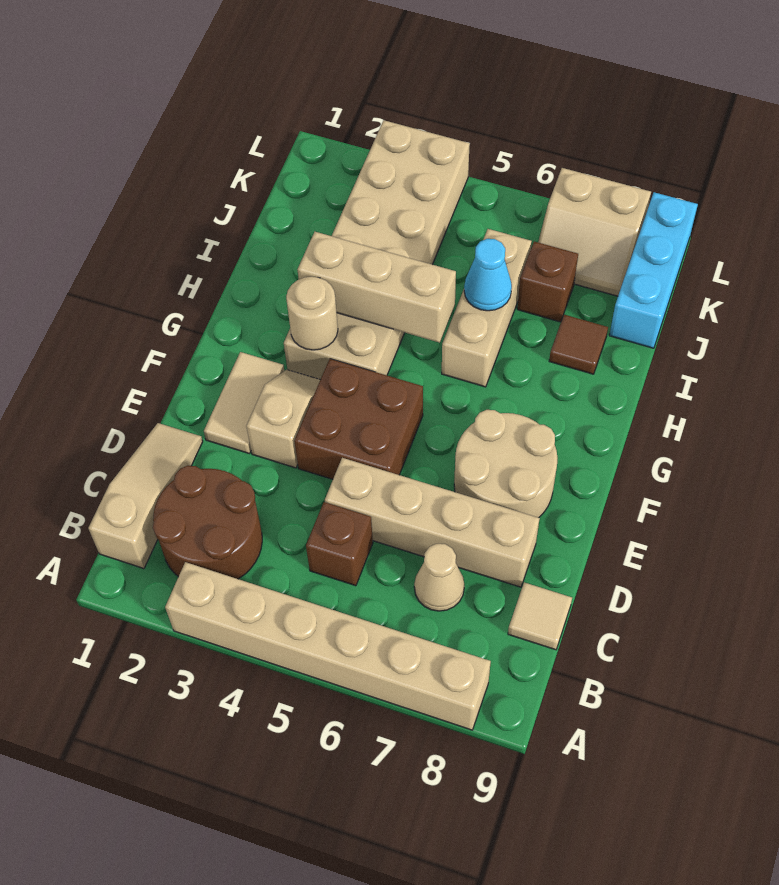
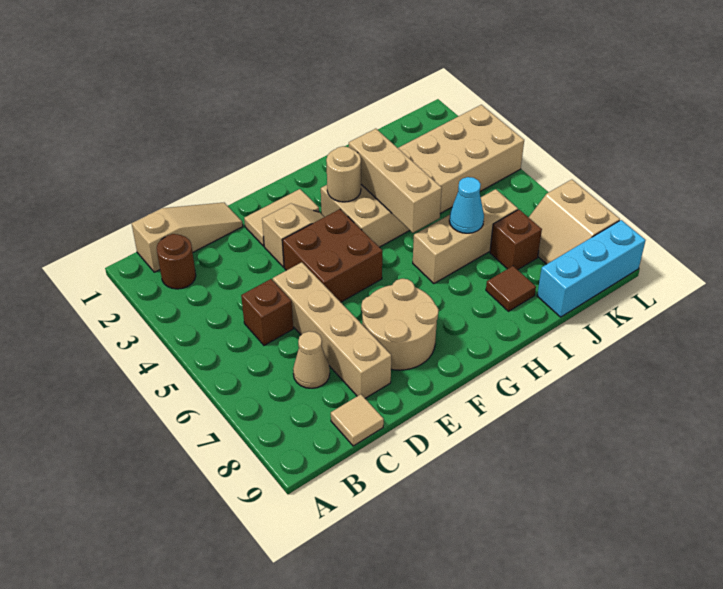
tan 1x6 brick [165,562,491,730] -> none
brown 2x2 round brick [153,466,262,579] -> brown 1x1 round brick [157,234,196,289]

